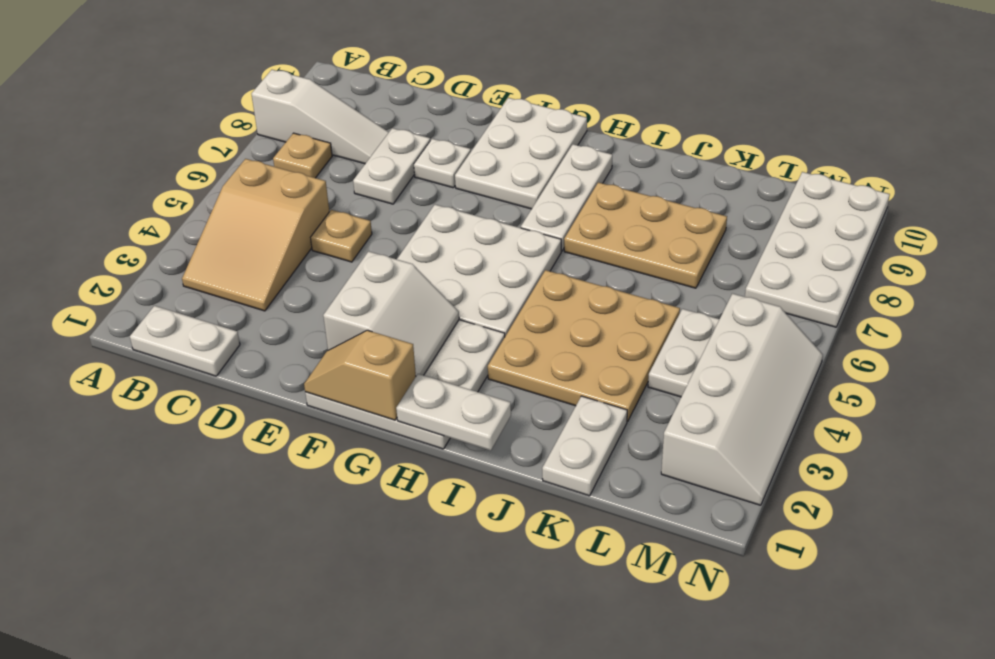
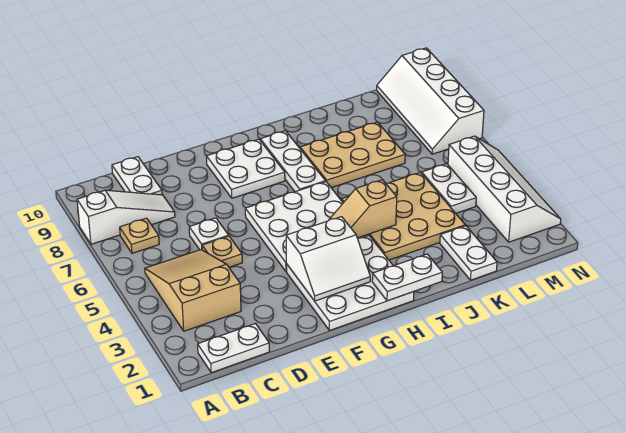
tan 2x3 slope [182,159,329,311] -> tan 2x3 slope turned to [145,250,241,331]
white 1x2 plate [353,128,430,204] -> white 1x2 plate moved to [112,157,162,195]
white 1x1 plate [414,139,471,188] -> white 1x1 plate moved to [189,218,229,250]
tan 1x2 slope [304,330,416,420] -> tan 1x2 slope moved to [329,180,397,238]
white 2x2 slope [323,251,459,376] -> white 2x2 slope turned to [286,217,370,301]
white 2x3 plate [455,98,587,209] -> white 2x2 plate [206,139,285,198]
white 2x4 plate [745,172,890,327] -> white 2x4 slope [377,48,484,154]

